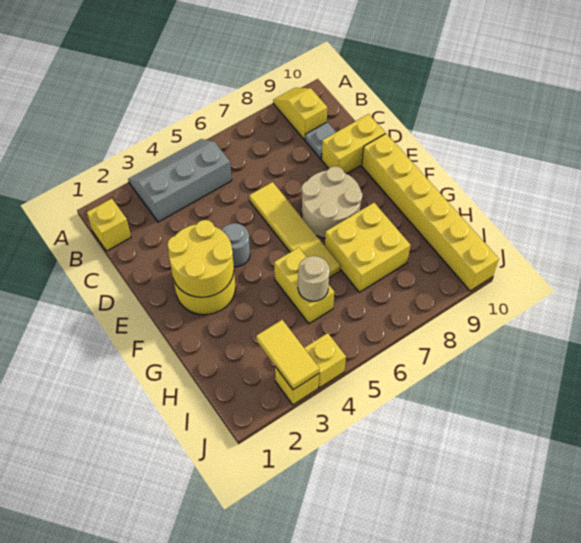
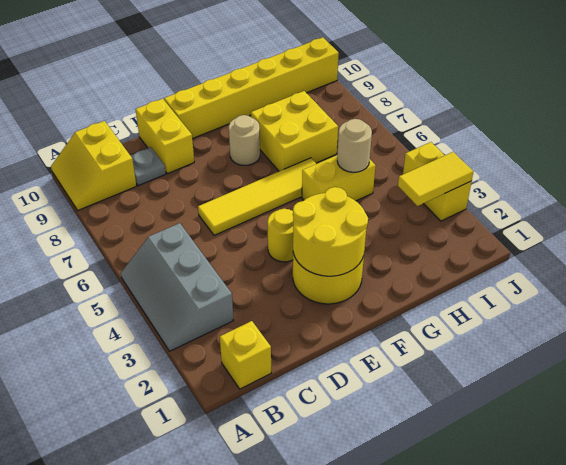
yellow 1x2 slope [273,88,327,140] -> yellow 2x2 slope [51,121,136,210]
grey 1x1 round brick [222,223,250,267] -> yellow 1x1 round brick [268,209,293,262]
tan 2x2 round brick [301,166,362,238] -> tan 1x1 round brick [229,115,260,165]

